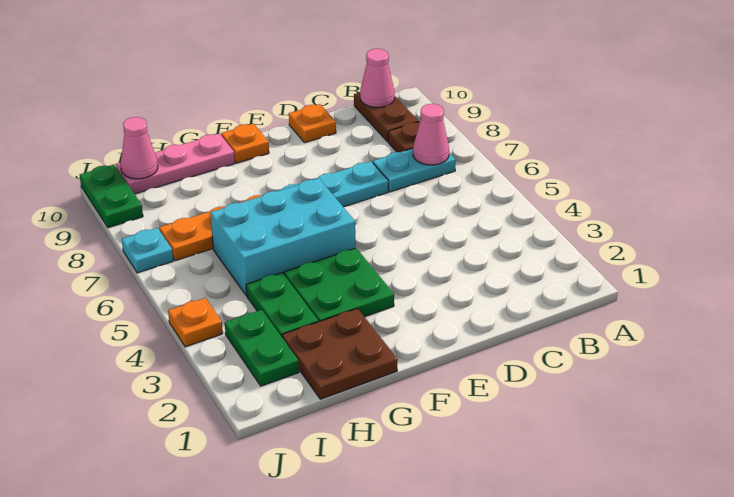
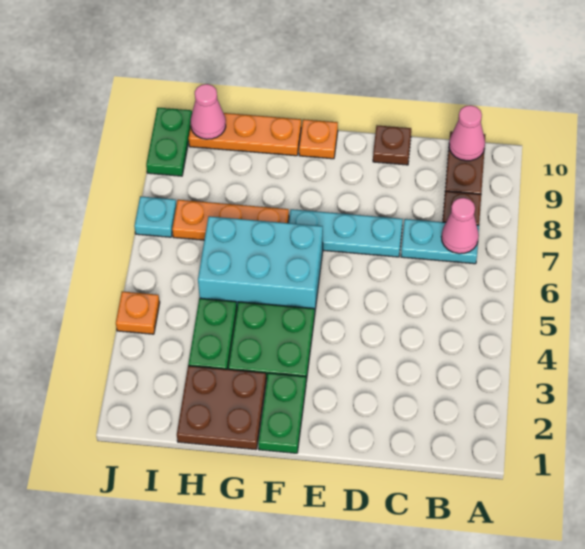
orange 1x1 plate [289,104,336,143] -> brown 1x1 plate [373,125,411,165]
pink 1x3 plate [116,134,235,194] -> orange 1x3 plate [189,113,302,156]
green 1x2 plate [225,310,299,386] -> green 1x2 plate moved to [258,373,306,453]

